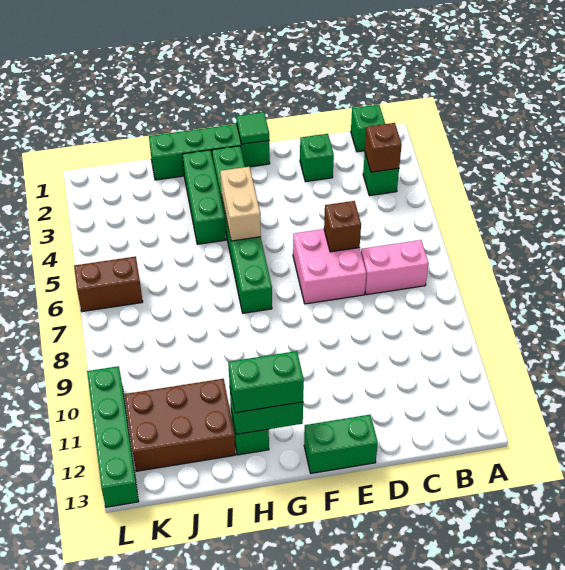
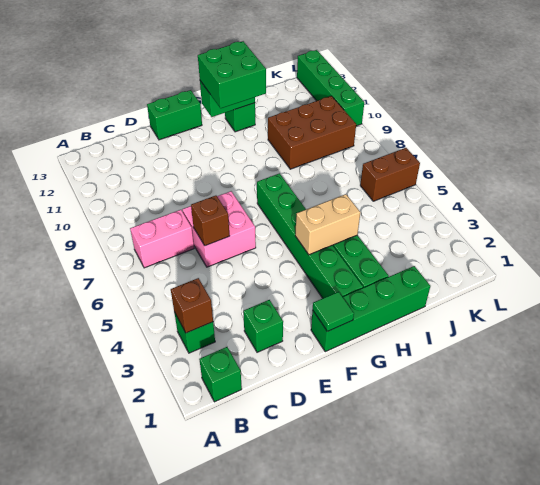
tan 1x2 brick [220,167,261,241] -> tan 1x2 brick turned to [295,194,360,255]
green 1x2 brick [228,351,304,413] -> green 2x2 brick [198,41,266,108]
brown 2x3 brick [125,379,236,471] -> brown 2x3 brick moved to [268,96,356,169]

